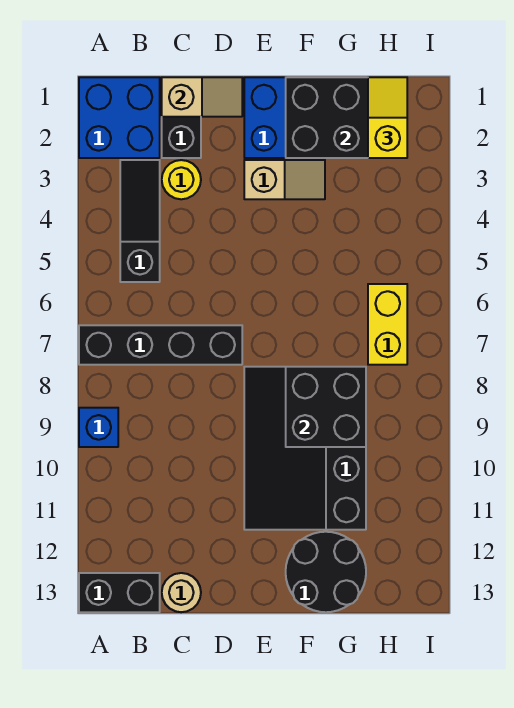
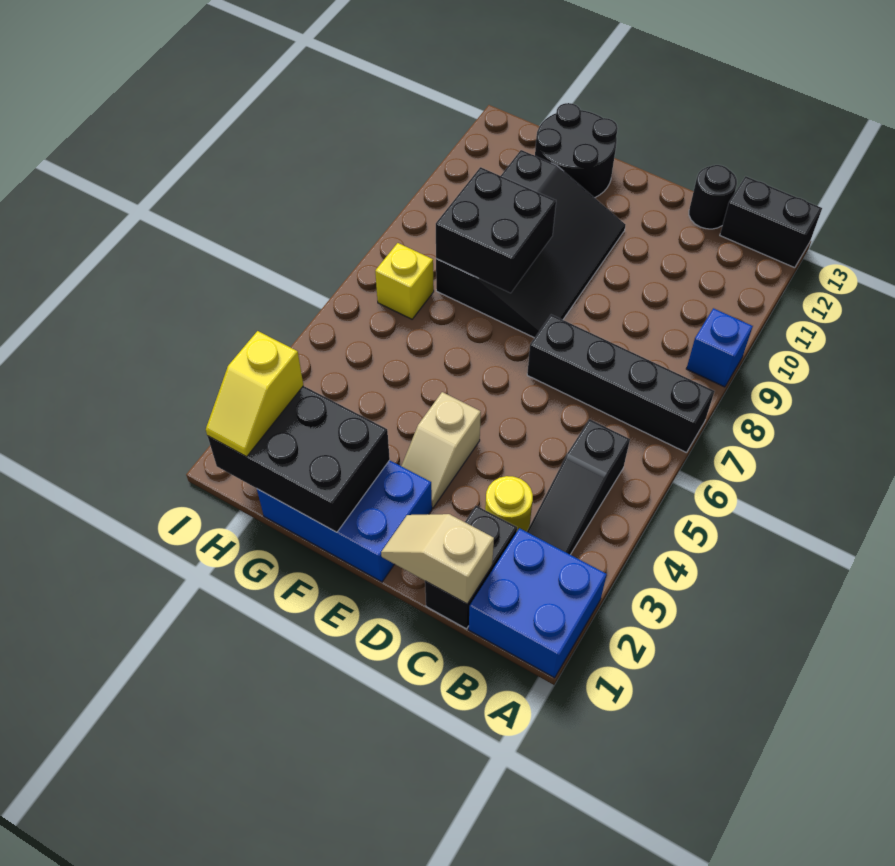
tan 1x1 round brick [162,573,201,612] -> black 1x1 round brick [689,165,737,229]
tan 1x2 slope [244,160,325,199] -> tan 1x2 slope turned to [402,392,481,508]
yellow 1x2 brick [368,284,407,365] -> yellow 1x1 brick [375,243,434,319]

